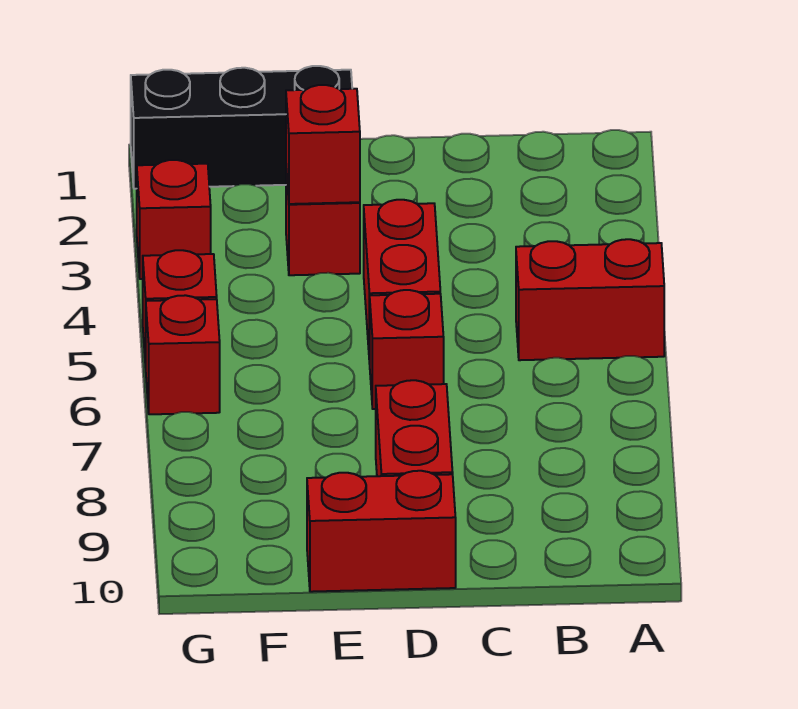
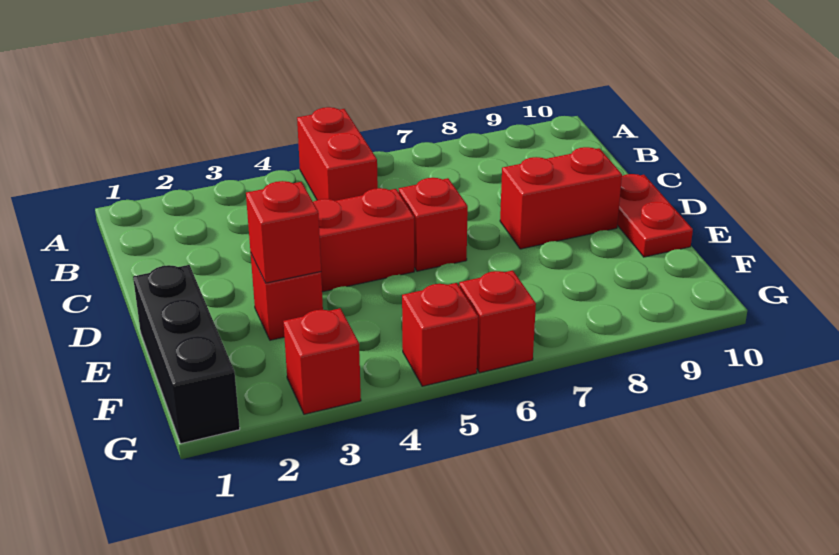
red 1x2 brick [307,471,456,592] -> red 1x2 plate [617,174,693,257]

